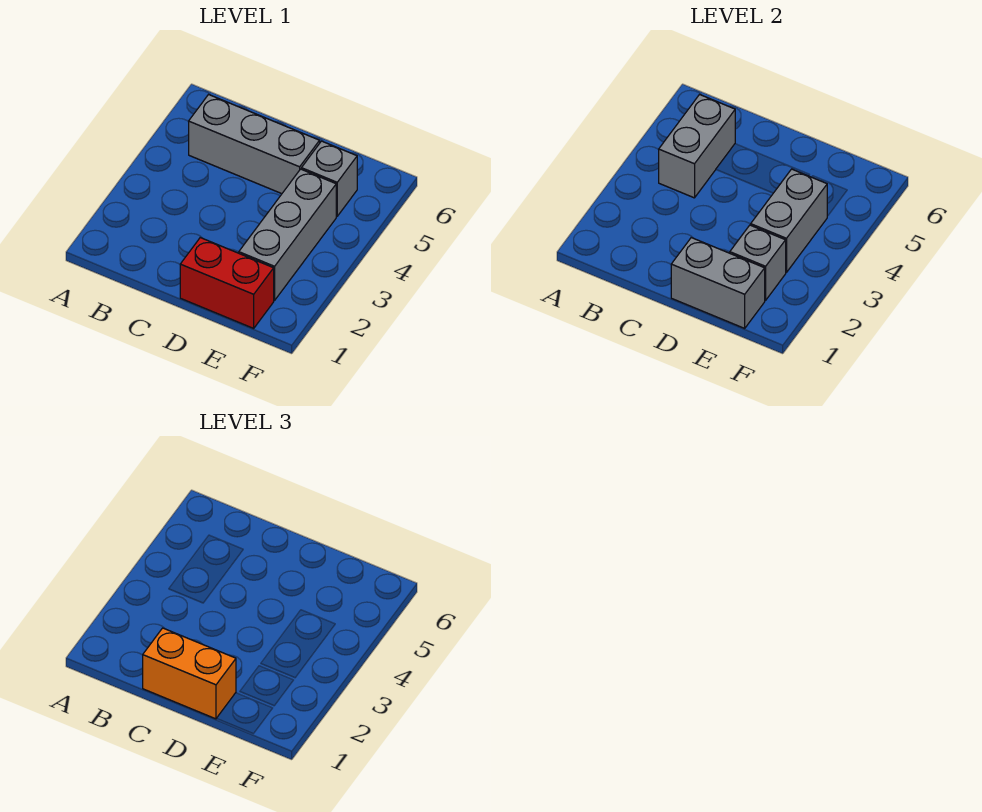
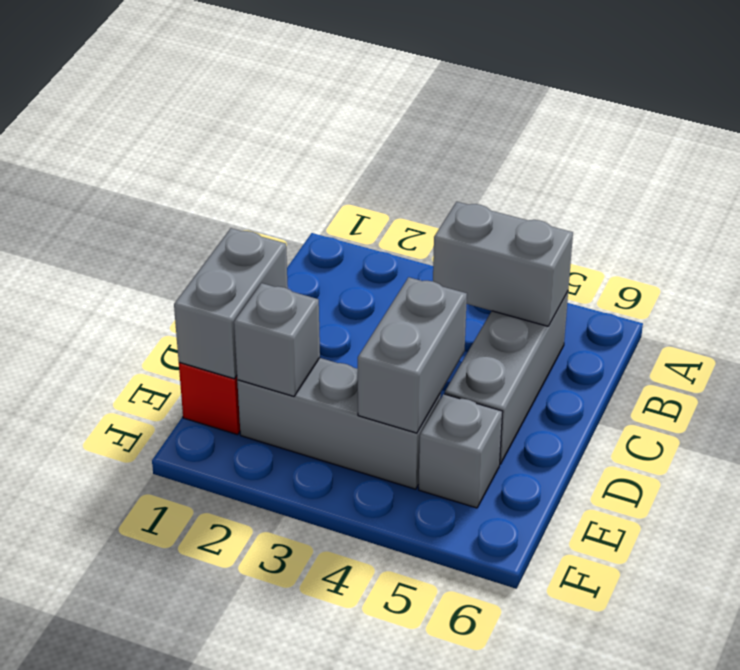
orange 1x2 brick [143,628,236,719] -> none
grey 1x2 brick [751,169,827,272] -> grey 1x2 brick turned to [358,277,467,433]

